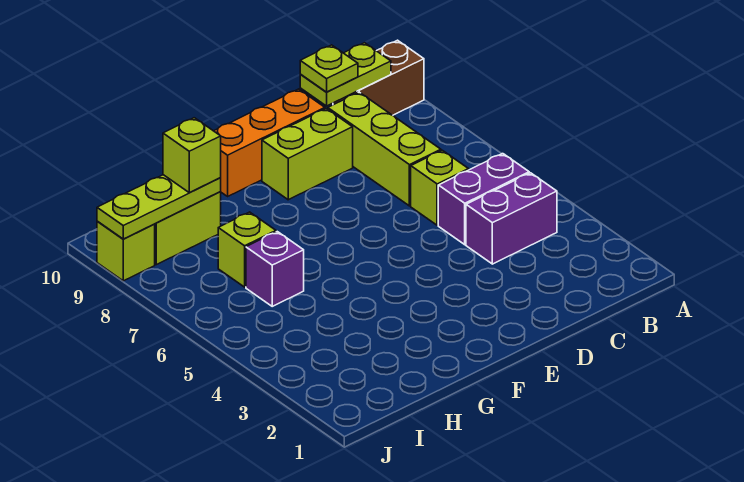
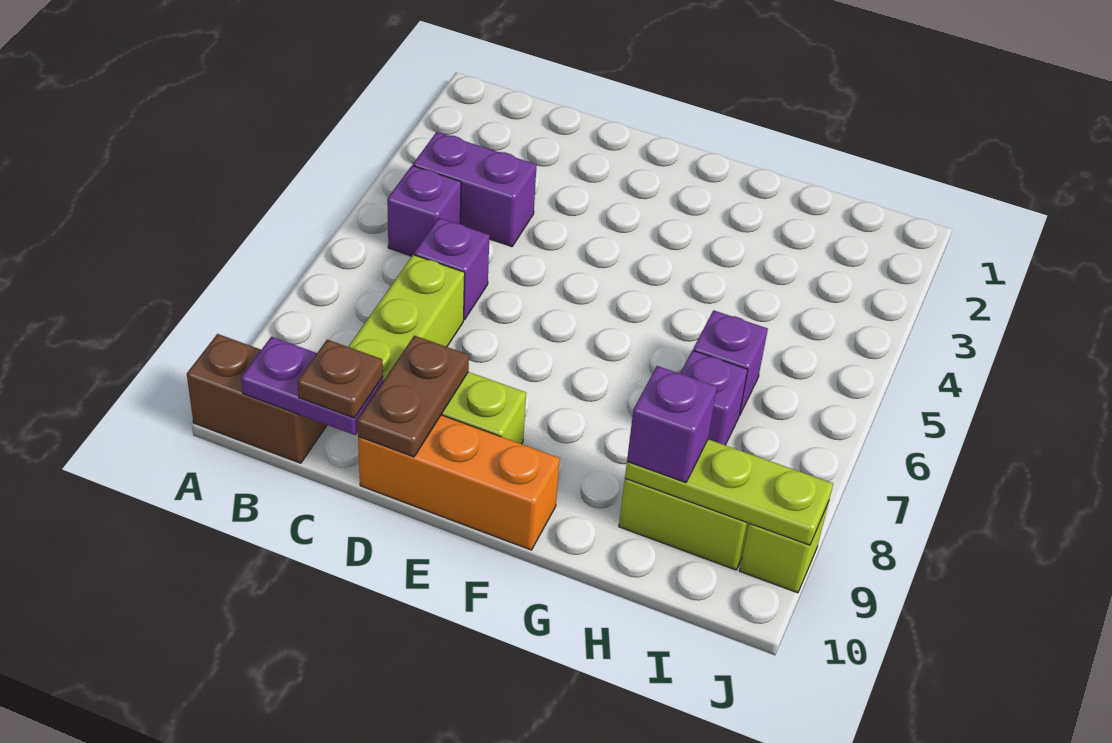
purple 1x2 brick [438,154,529,245] -> purple 1x1 brick [387,166,461,256]
lime 1x2 plate [300,43,391,106] -> purple 1x2 plate [241,337,383,435]
lime 1x1 brick [411,150,469,225] -> purple 1x1 brick [414,218,490,320]
lime 1x1 plate [300,45,358,92] -> brown 1x1 plate [298,340,383,418]
none -> brown 1x2 plate [357,336,469,457]
lime 1x1 brick [218,212,276,287] -> purple 1x1 brick [681,350,748,445]
lime 1x1 brick [163,118,221,193] -> purple 1x1 brick [627,366,717,483]

